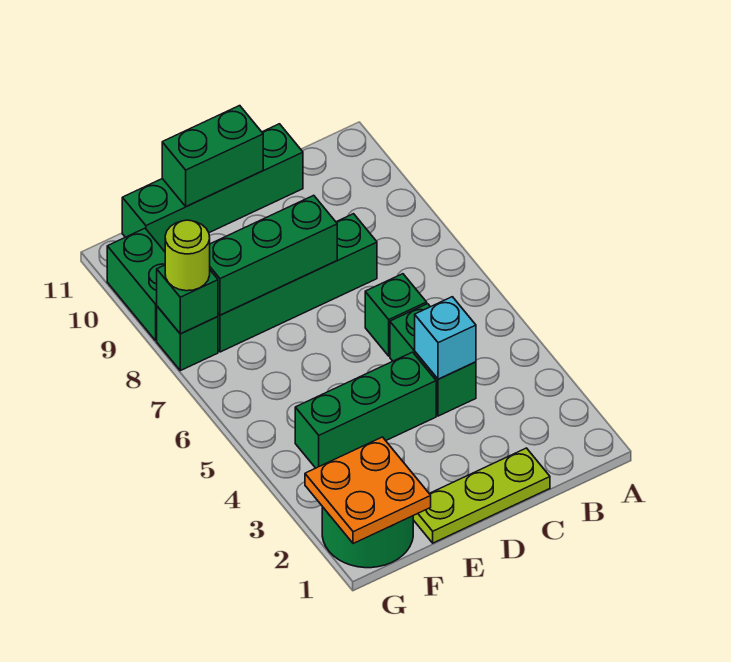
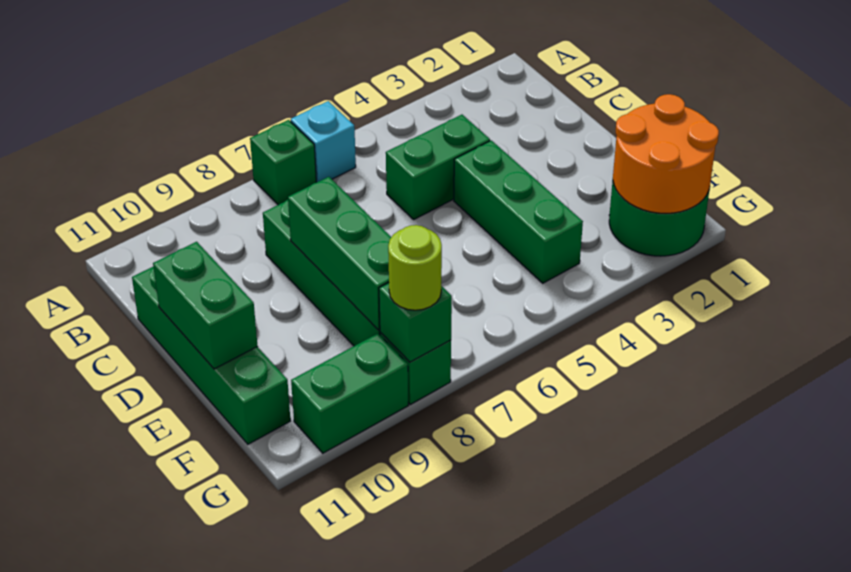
lime 1x3 plate [413,448,550,543] -> none
cyan 1x1 brick [415,297,476,379] -> cyan 1x1 brick moved to [291,101,356,182]
green 1x1 brick [365,274,427,356] -> green 1x1 brick moved to [250,120,316,205]
orange 2x2 plate [305,437,431,544] -> orange 2x2 round brick [613,94,719,213]

